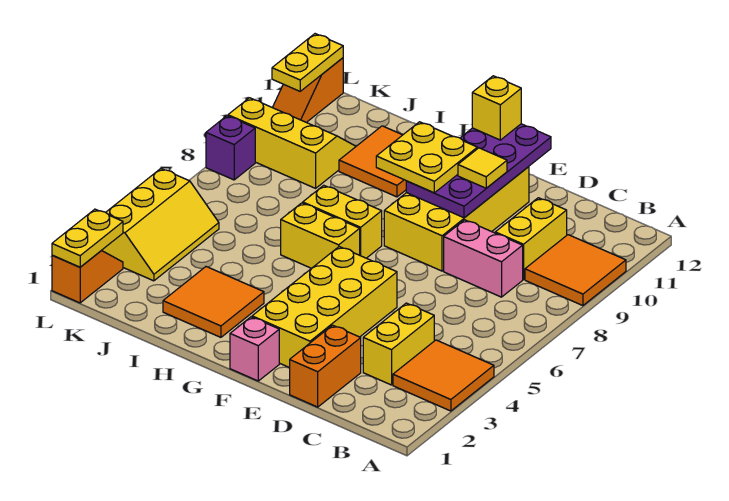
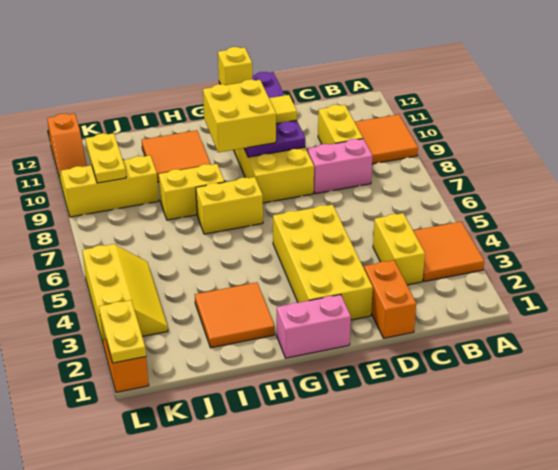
pink 1x1 brick [230,317,279,381] -> pink 1x2 brick [277,294,351,358]
yellow 2x2 plate [376,122,477,193] -> yellow 2x2 brick [203,79,276,153]
yellow 1x2 brick [281,203,360,268] -> yellow 1x2 brick moved to [159,164,224,220]
purple 1x1 brick [206,116,255,180] -> none
yellow 1x2 plate [272,34,343,91] -> yellow 1x2 plate moved to [86,133,126,183]

